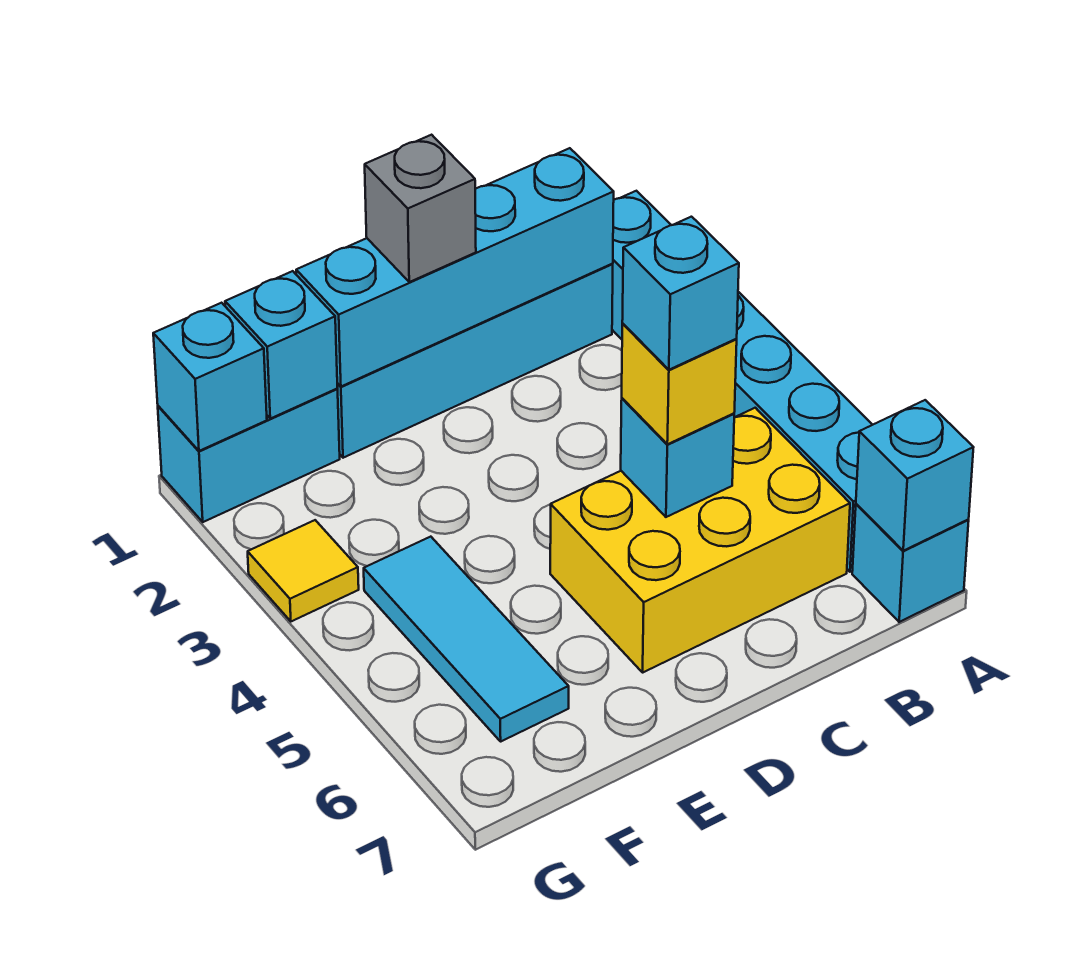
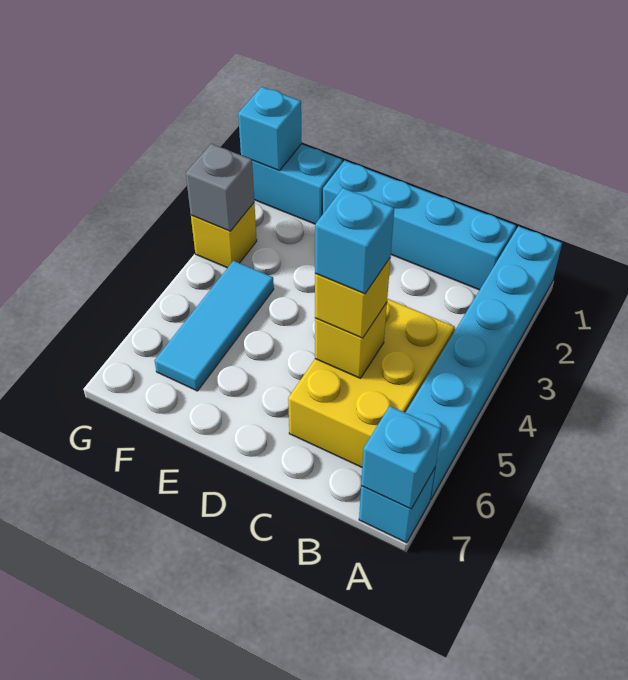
cyan 1x4 brick [296,148,614,387] -> none
yellow 2x3 brick [550,408,850,672] -> yellow 2x3 brick turned to [288,299,455,467]
cyan 1x1 brick [621,398,734,517] -> yellow 1x1 brick [315,303,387,378]
grey 1x1 brick [365,135,476,282] -> grey 1x1 brick moved to [186,144,254,231]
cyan 1x1 brick [225,271,337,419] -> none
yellow 1x1 tile [248,520,359,621] -> yellow 1x1 brick [191,203,257,268]

